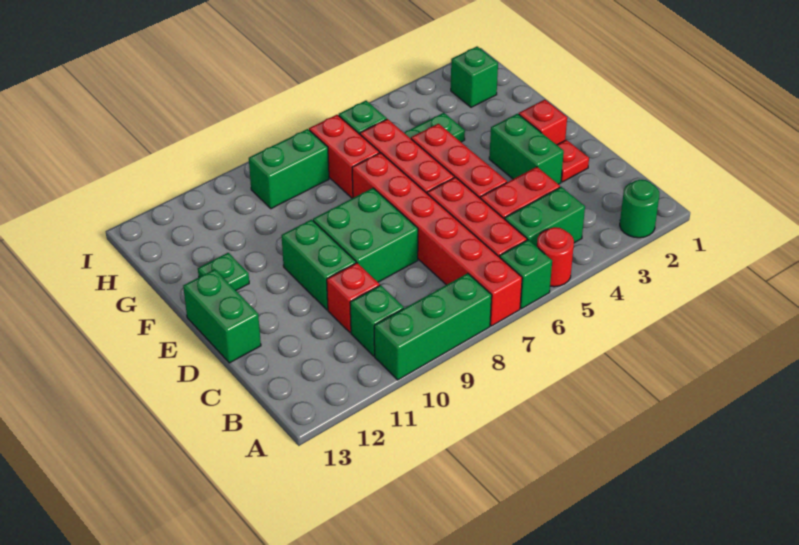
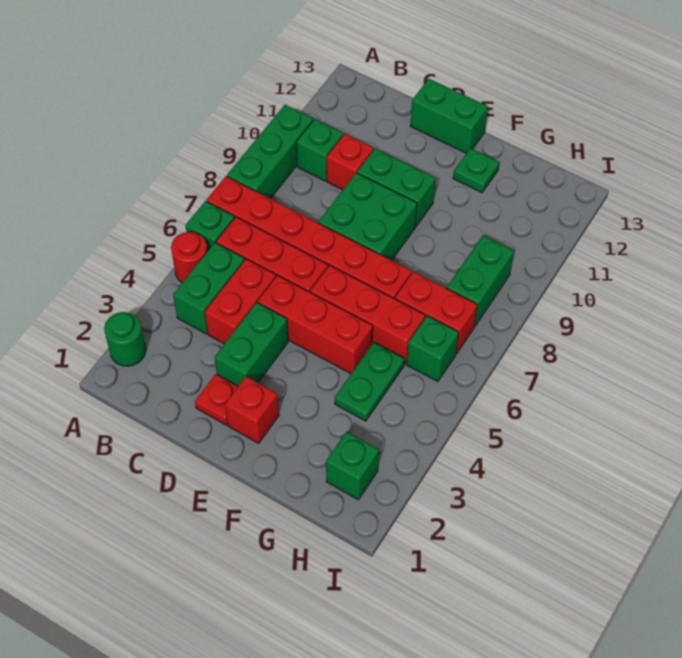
green 1x2 brick [489,114,564,184] -> green 1x2 brick turned to [215,302,288,386]

